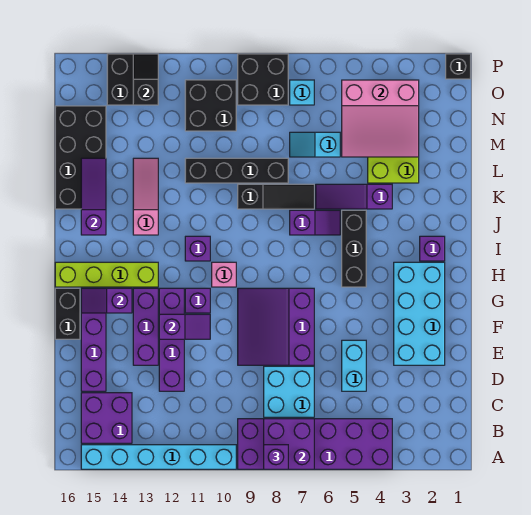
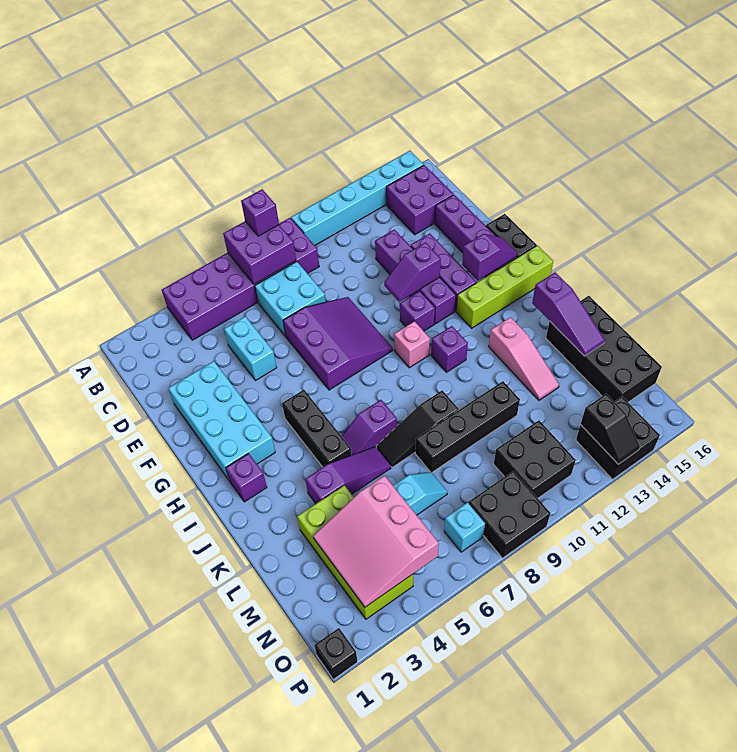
pink 3x3 slope [342,80,419,157] -> pink 3x3 slope turned to [313,476,439,607]

